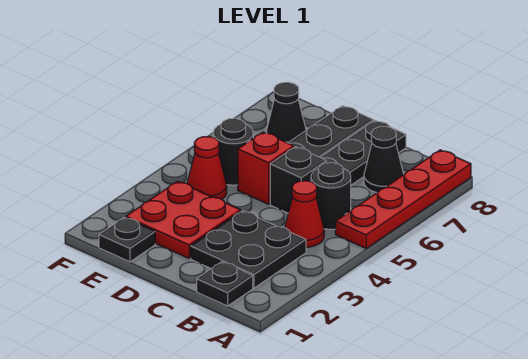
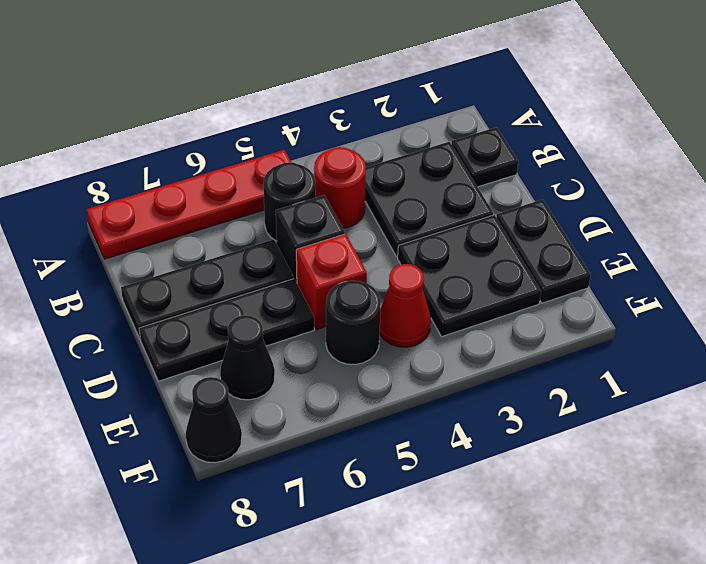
red 1x1 cone [285,181,324,247] -> red 1x1 round brick [314,147,366,228]
black 1x1 cone [364,127,404,193] -> black 1x1 cone moved to [186,377,242,463]
red 2x2 plate [126,181,241,258] -> black 2x2 plate [398,215,541,336]
black 1x1 plate [99,217,155,262] -> black 1x2 plate [496,199,591,303]

